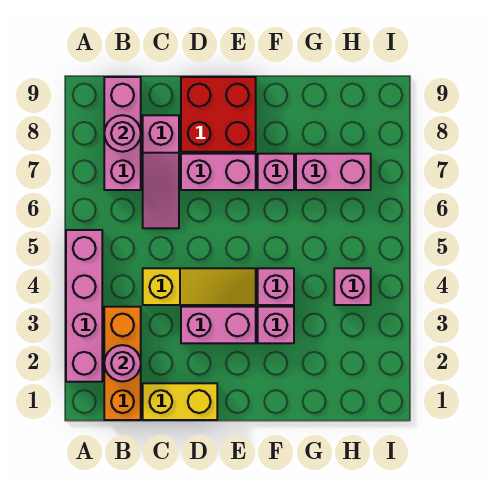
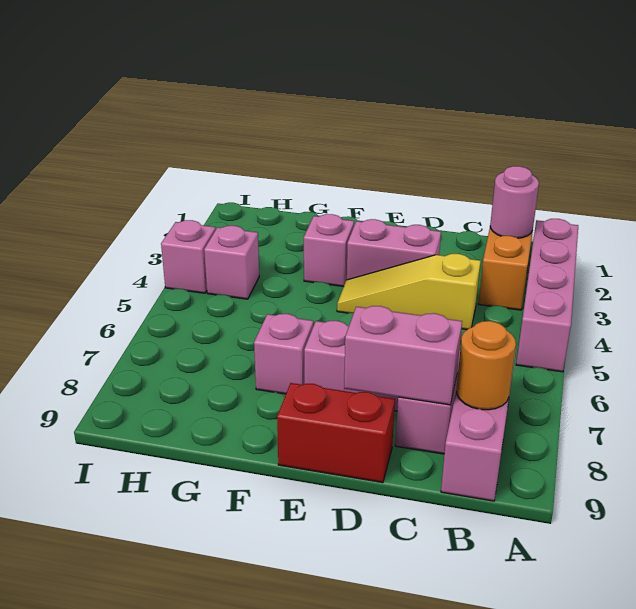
pink 1x1 round brick [104,115,141,152] -> orange 1x1 round brick [457,321,516,410]
yellow 1x2 brick [143,383,217,420] -> none
red 2x2 brick [181,77,256,152] -> red 1x2 brick [277,383,395,483]
pink 1x1 brick [258,268,294,305] -> pink 1x1 brick moved to [161,220,216,293]
pink 1x2 brick [296,154,371,190] -> pink 1x2 brick moved to [344,306,462,405]

